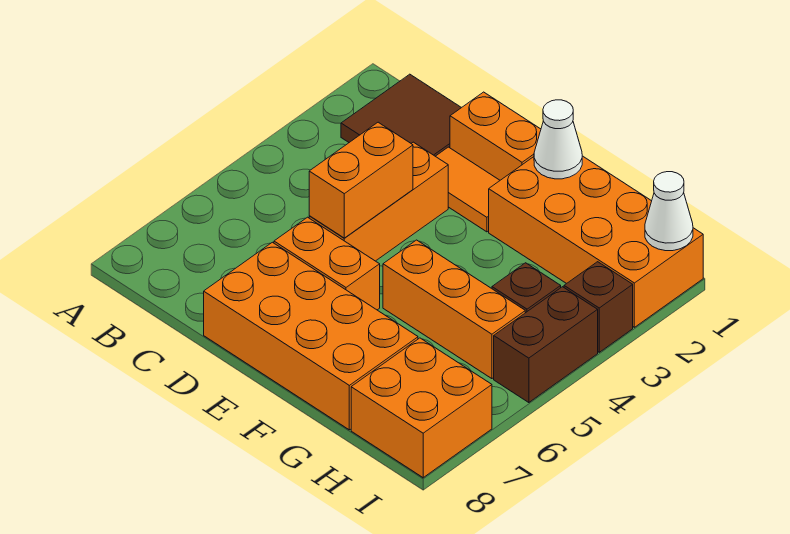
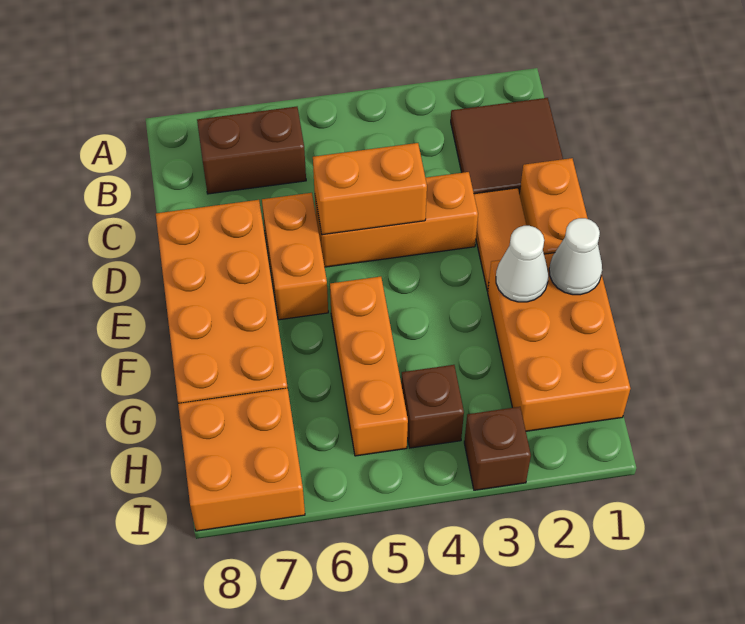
orange 2x4 brick [489,156,703,327] -> orange 2x3 brick [488,253,631,431]
white 1x1 cone [645,172,693,251] -> white 1x1 cone moved to [496,226,548,302]
brown 1x2 brick [494,287,598,403] -> brown 1x2 brick moved to [197,107,306,194]

